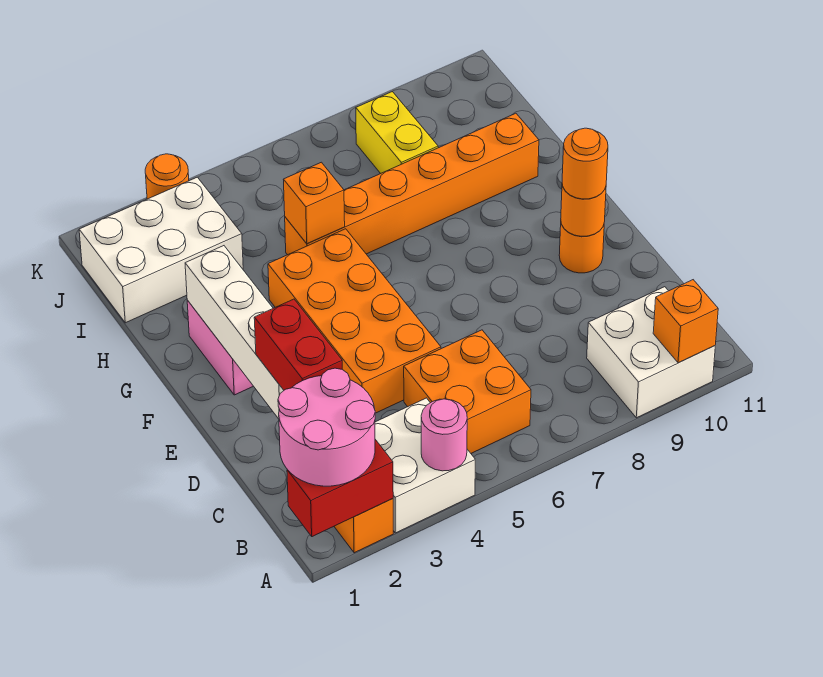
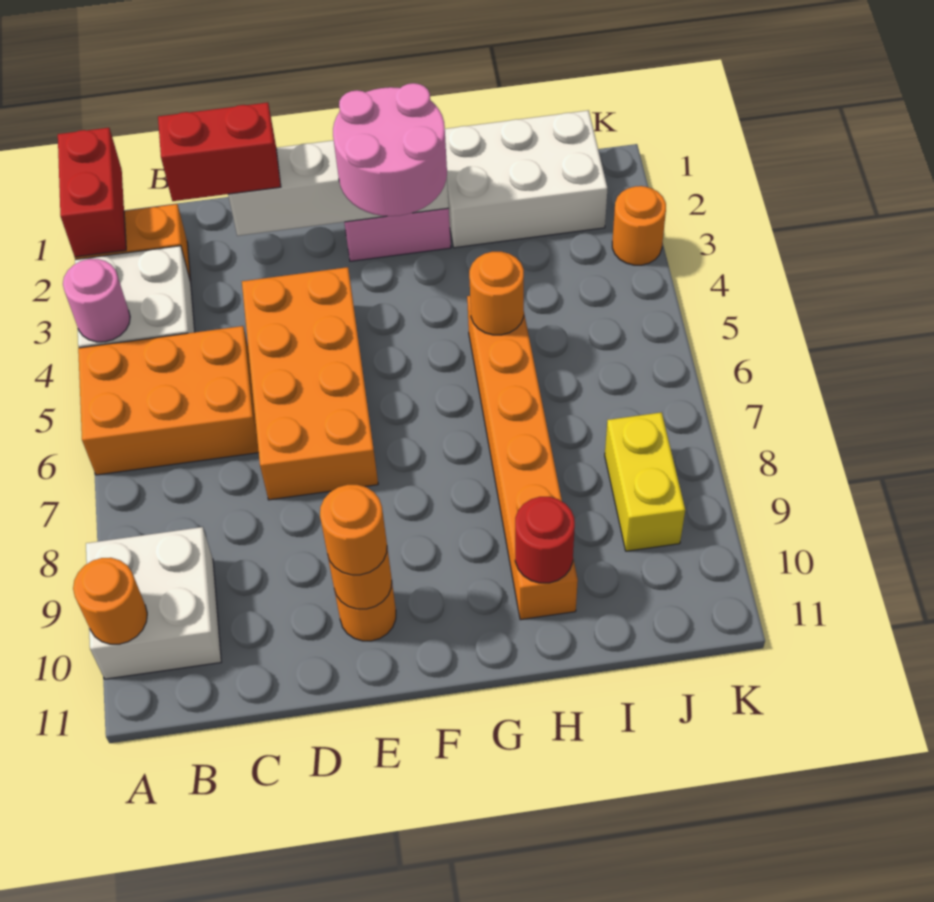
pink 2x2 round brick [278,368,375,486] -> pink 2x2 round brick moved to [333,83,447,216]
orange 1x1 brick [653,280,718,363] -> orange 1x1 round brick [73,558,147,644]
orange 2x2 brick [404,330,531,453] -> orange 2x3 brick [78,326,259,475]
orange 2x4 brick [268,229,441,413] -> orange 2x4 brick turned to [242,267,378,500]
orange 1x1 brick [284,162,345,244] -> orange 1x1 round brick [469,252,524,335]
none -> red 1x1 round brick [515,497,575,583]
white 2x3 brick [79,177,243,323] -> white 2x3 brick turned to [445,110,608,248]
yellow 1x2 brick [356,91,438,173] -> yellow 1x2 brick turned to [605,412,685,551]

